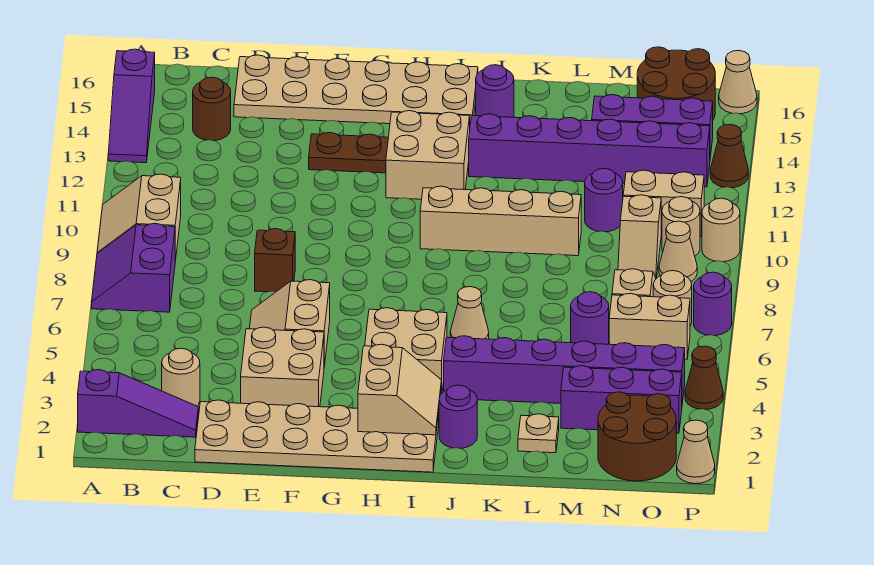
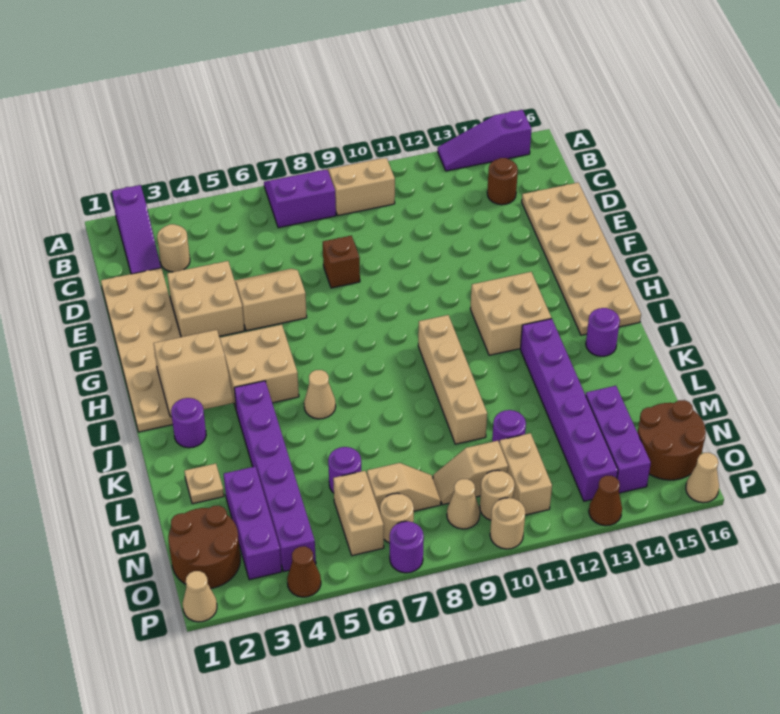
brown 1x2 plate [309,132,388,173] -> none

